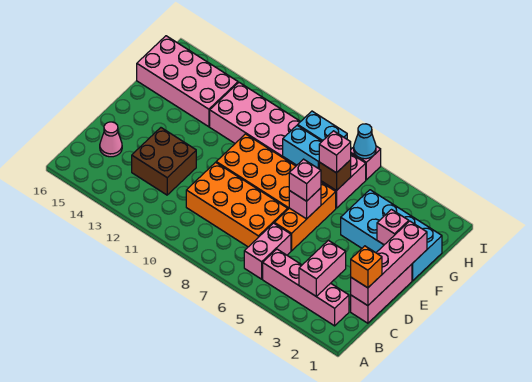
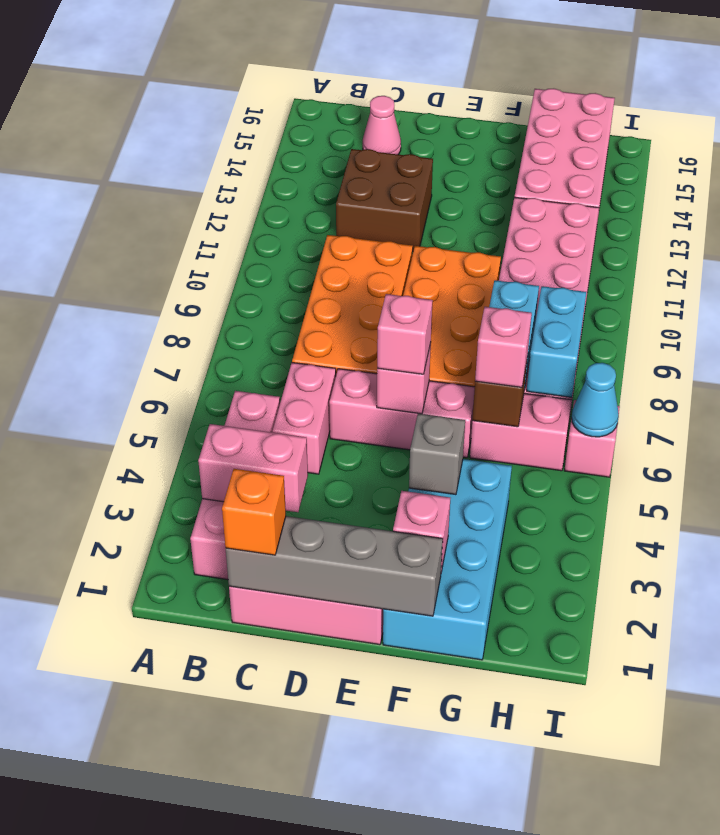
pink 1x2 brick [244,223,291,279] -> pink 1x2 brick turned to [272,363,336,474]
pink 1x4 brick [351,221,427,306] -> grey 1x4 brick [226,516,443,616]
orange 1x3 brick [274,182,336,251] -> pink 1x3 brick [329,369,475,458]
none -> grey 1x1 brick [409,414,465,495]

